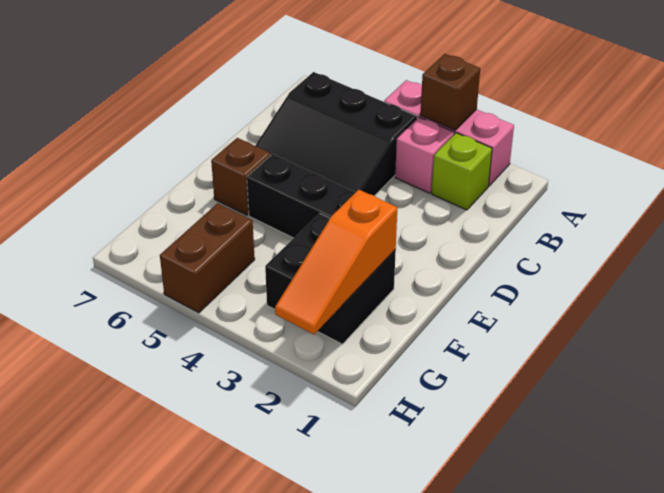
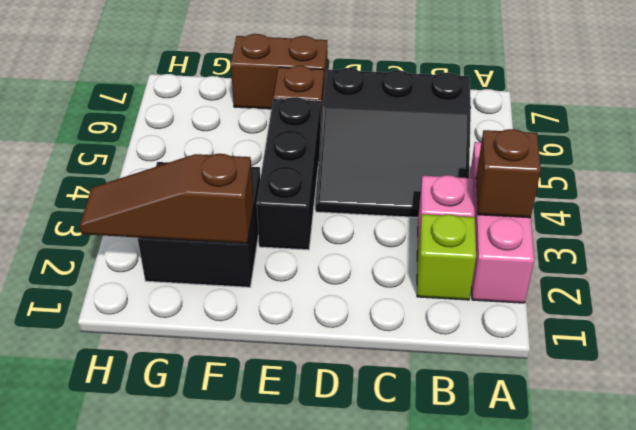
black 3x3 slope [255,72,417,196] -> black 3x3 slope turned to [316,68,471,218]
orange 1x3 slope [275,190,397,334] -> brown 1x3 slope [80,154,254,243]
brown 1x2 brick [160,203,255,313] -> brown 1x2 brick moved to [231,34,327,109]

